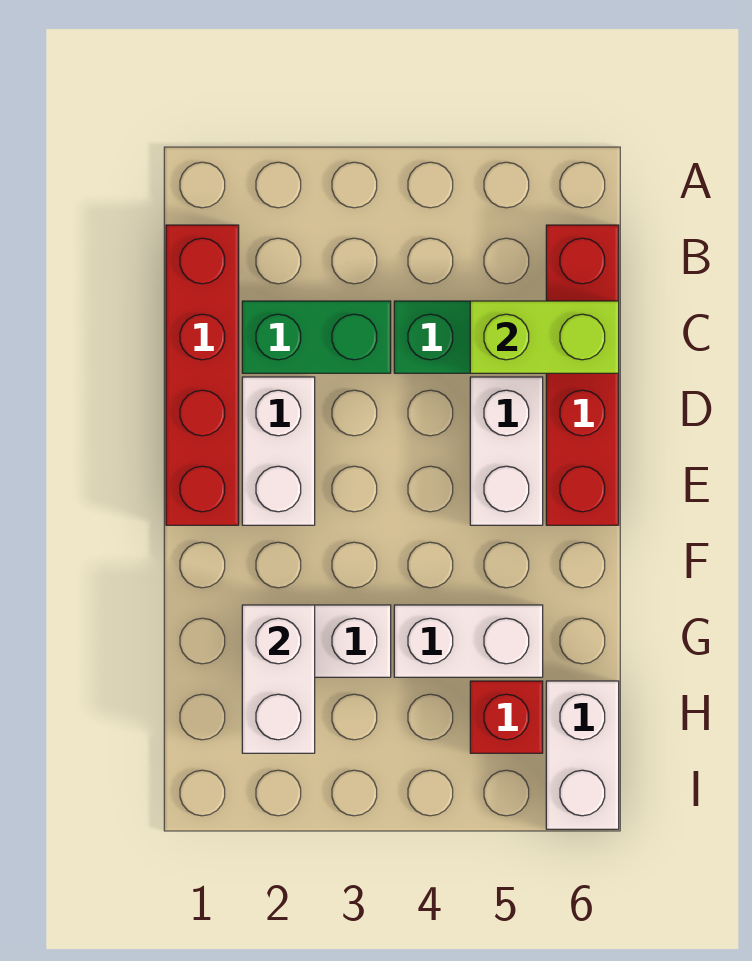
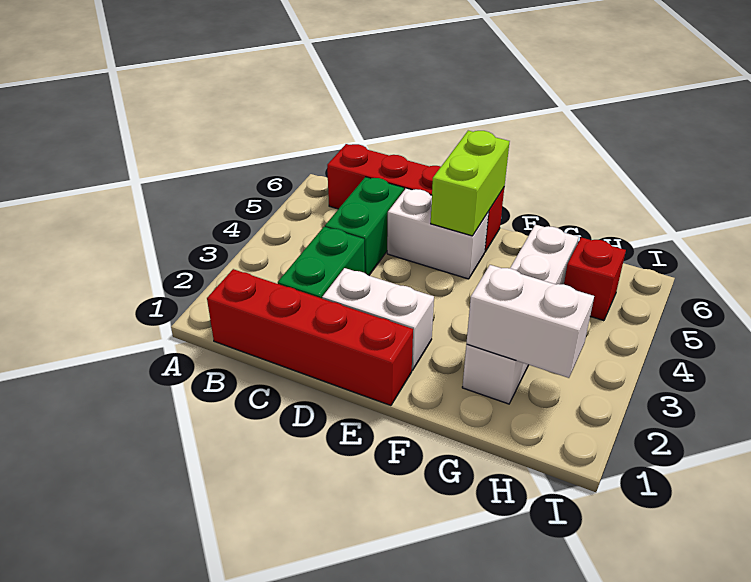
lime 1x2 brick [470,301,619,373] -> lime 1x2 brick moved to [431,131,510,236]
white 1x2 brick [546,681,619,829] -> none

